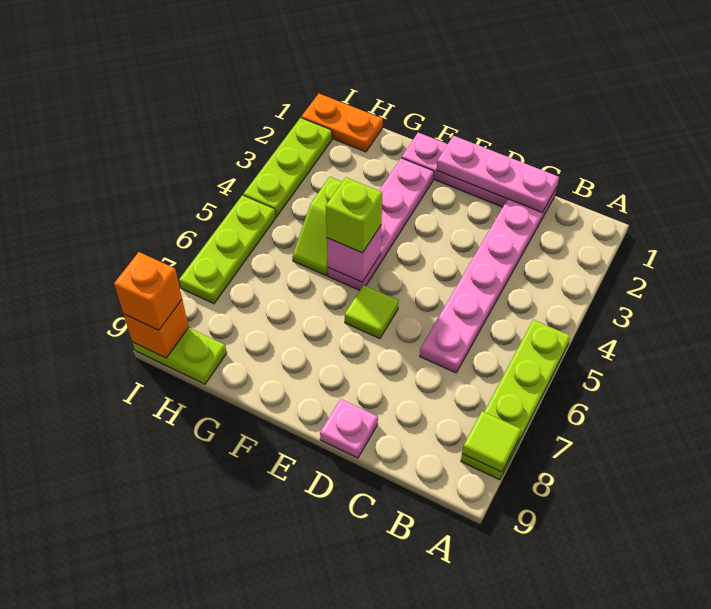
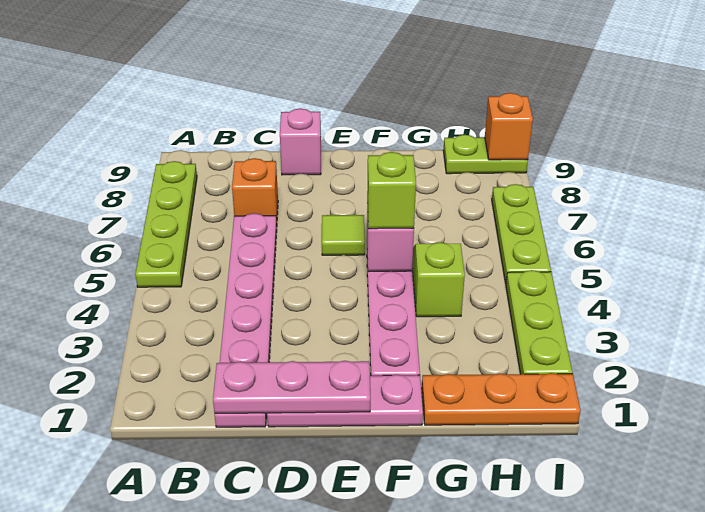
lime 1x1 tile [462,411,522,472] -> none
pink 1x1 plate [320,399,378,458] -> pink 1x1 brick [280,109,321,175]
orange 1x2 plate [301,94,383,152] -> orange 1x3 plate [422,373,581,425]
orange 1x1 brick [114,252,182,330] -> orange 1x1 brick moved to [232,158,278,224]

